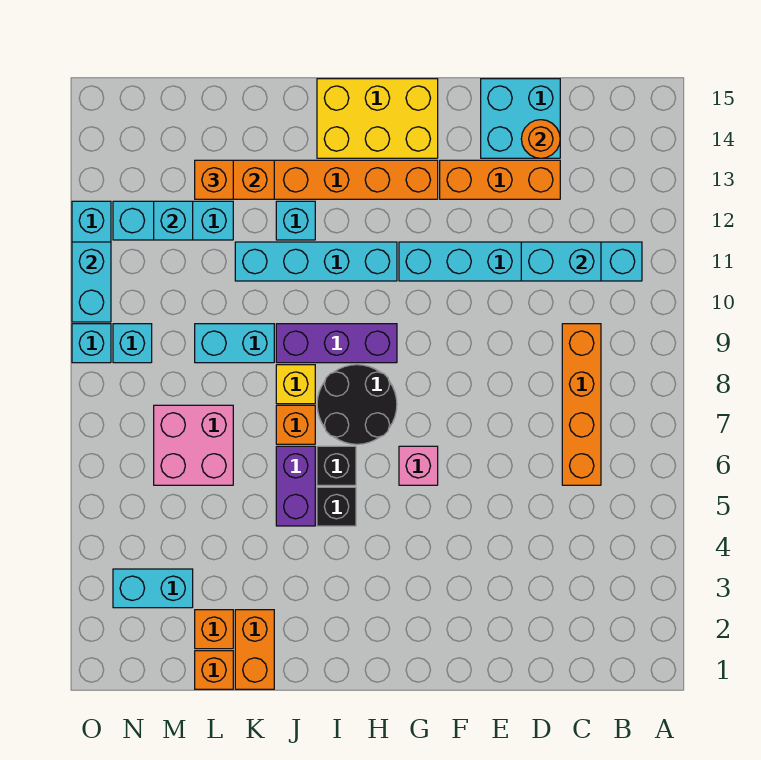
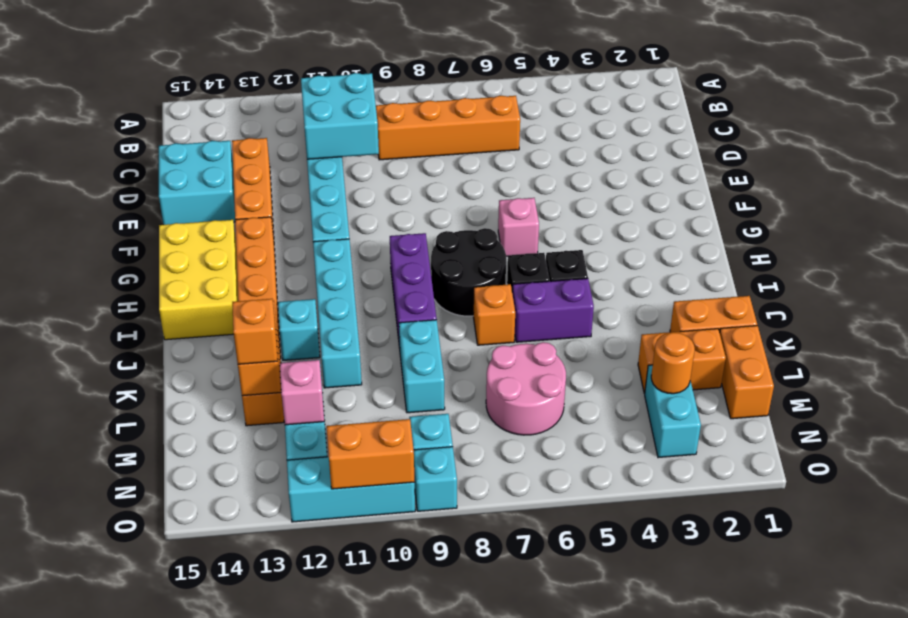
cyan 1x2 brick [521,242,601,281] -> cyan 2x2 brick [301,73,379,159]
orange 1x1 round brick [521,120,560,158] -> orange 1x1 round brick moved to [651,332,695,394]
yellow 1x1 brick [276,365,315,404] -> none
orange 1x1 brick [195,651,233,689] -> orange 1x2 brick [720,326,774,419]
orange 1x1 brick [195,610,233,649] -> orange 1x2 brick [638,329,726,393]
pink 2x2 brick [154,405,233,485] -> pink 2x2 round brick [486,342,566,435]
cyan 1x1 brick [154,201,193,240] -> pink 1x1 brick [280,360,324,425]
cyan 1x2 brick [72,242,111,322] -> orange 1x2 brick [327,419,415,489]

